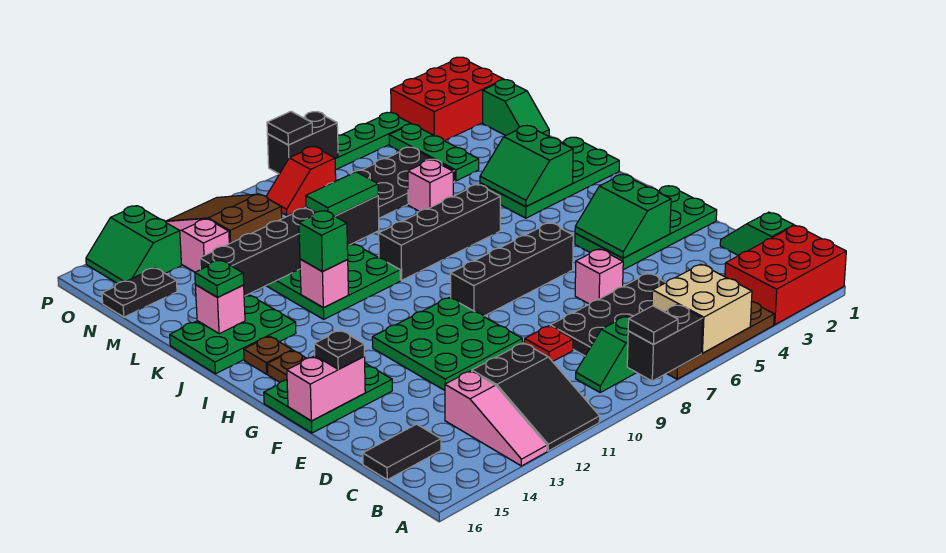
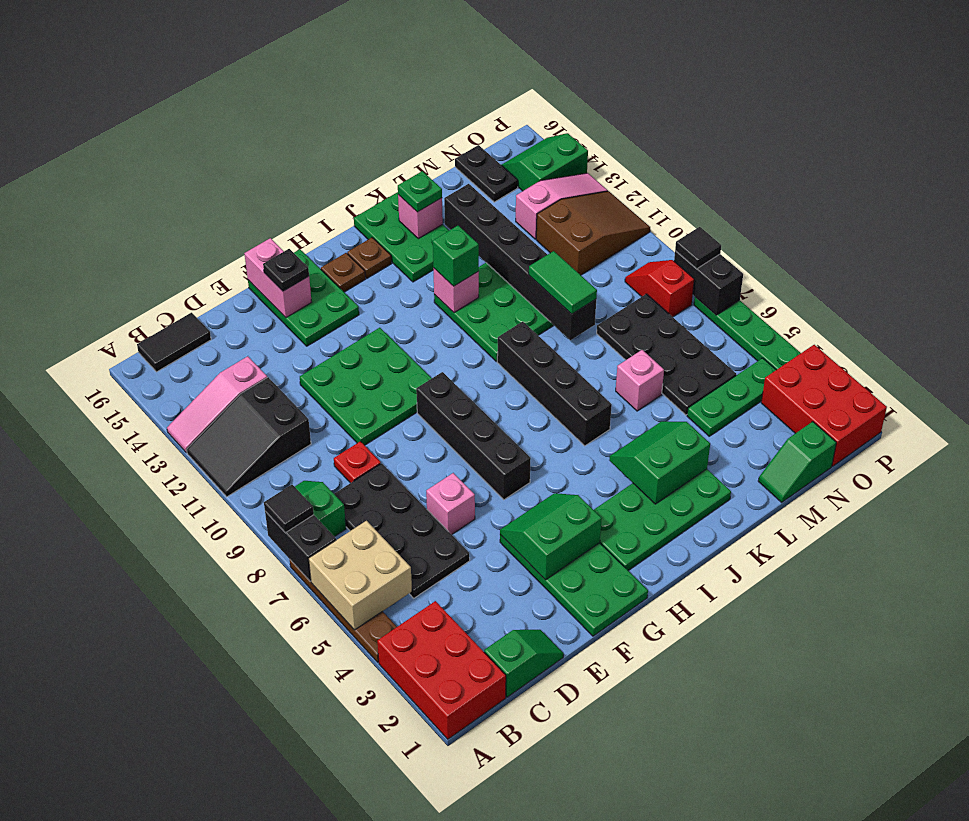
black 1x2 tile [363,424,441,480] -> black 1x2 tile turned to [137,313,211,372]
green 2x4 plate [480,137,619,218] -> green 2x4 plate turned to [594,469,731,570]

